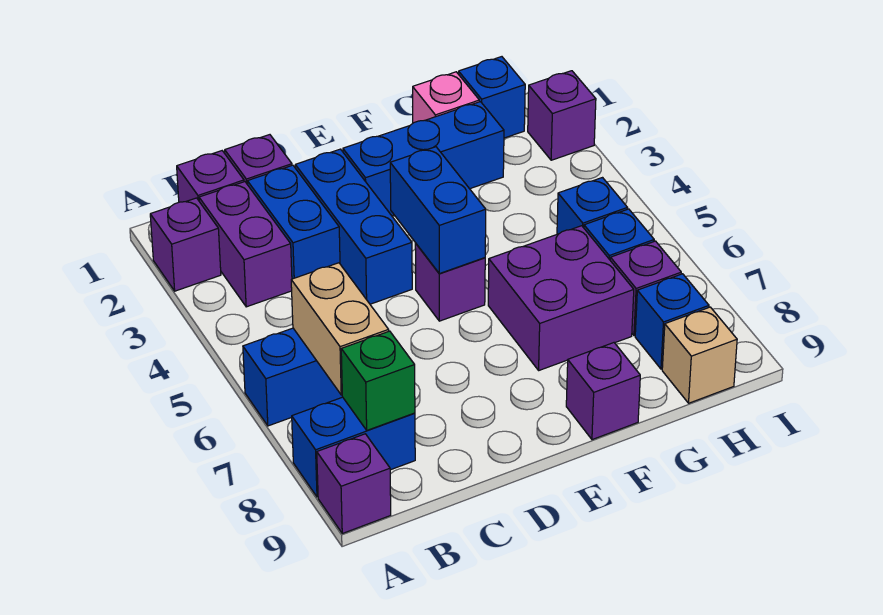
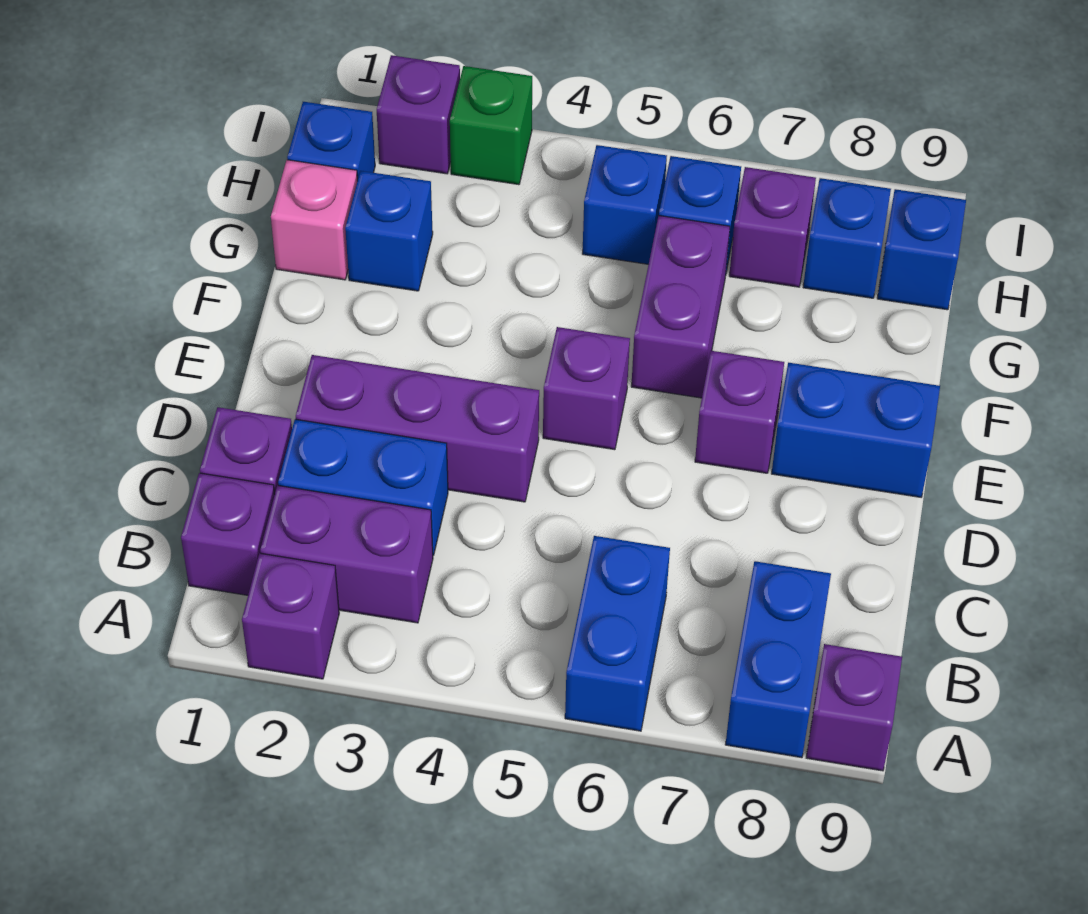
tan 1x2 brick [291,263,389,395] -> none
green 1x1 brick [341,331,415,430] -> green 1x1 brick moved to [450,66,532,185]
blue 1x3 brick [295,149,412,304] -> purple 1x3 brick [296,355,539,502]
blue 1x3 brick [343,102,504,216] -> blue 1x1 brick [345,171,433,291]
blue 1x2 brick [390,147,486,274] -> blue 1x2 brick moved to [772,363,940,497]
purple 2x2 brick [488,226,634,370] -> purple 1x2 brick [631,216,730,398]
purple 1x1 brick [566,343,640,440] -> purple 1x1 brick moved to [695,351,784,473]
tan 1x1 brick [662,307,737,403] -> blue 1x1 brick [877,189,966,310]

